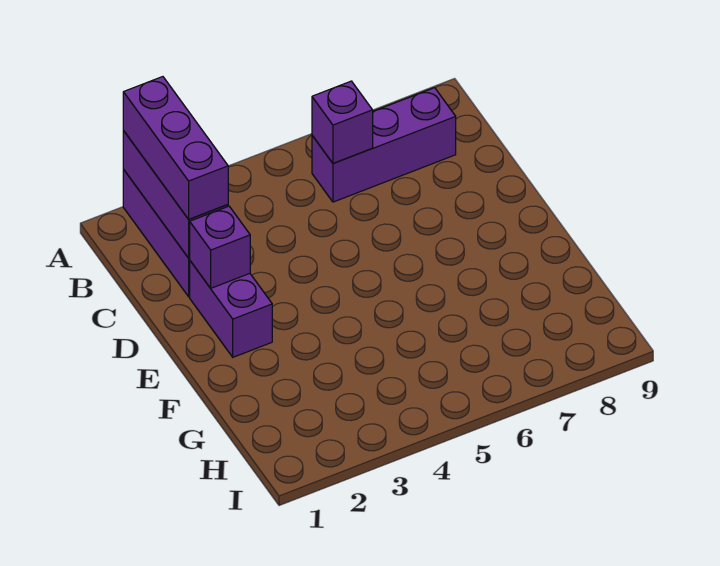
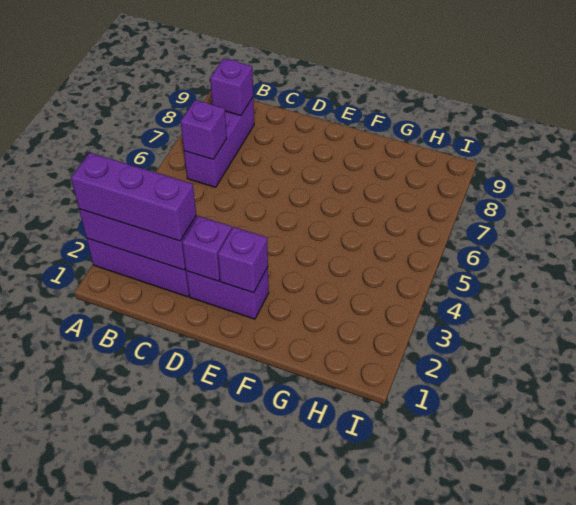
none -> purple 1x1 brick [210,58,253,116]
none -> purple 1x1 brick [218,227,268,293]

